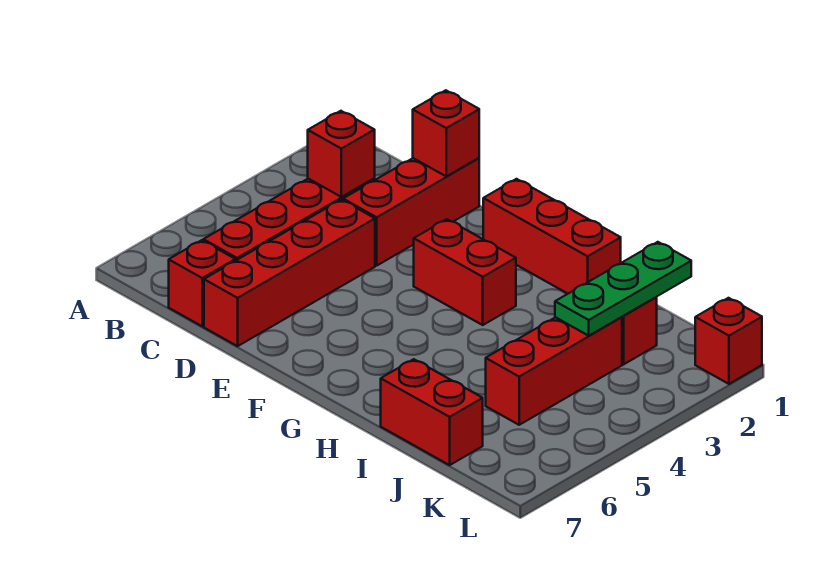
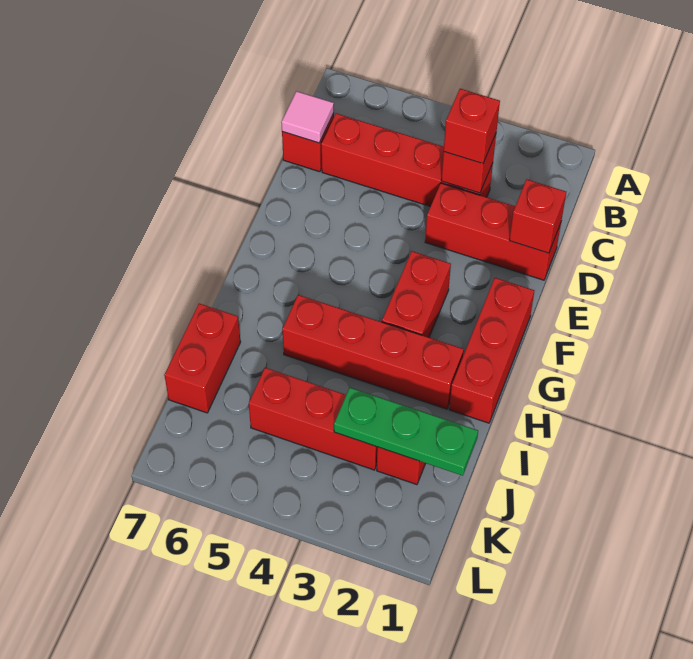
none -> pink 1x1 tile [281,91,334,143]
red 1x4 brick [204,200,375,346] -> red 1x4 brick moved to [282,295,464,409]
red 1x1 brick [695,298,762,384] -> red 1x1 brick moved to [444,89,500,164]

